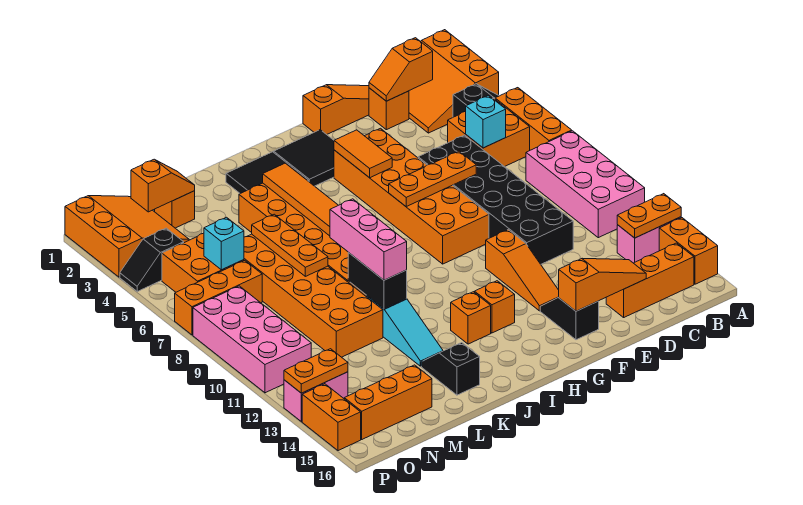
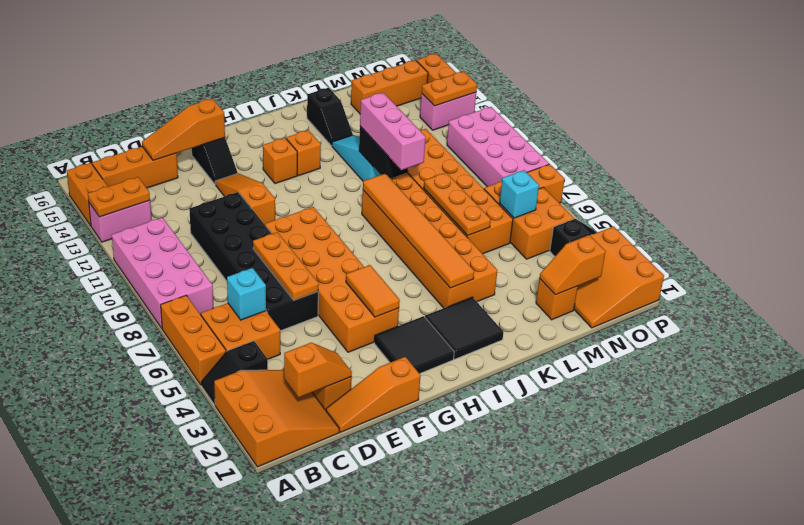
orange 1x3 plate [389,151,476,206] -> orange 1x3 plate turned to [253,232,319,300]

